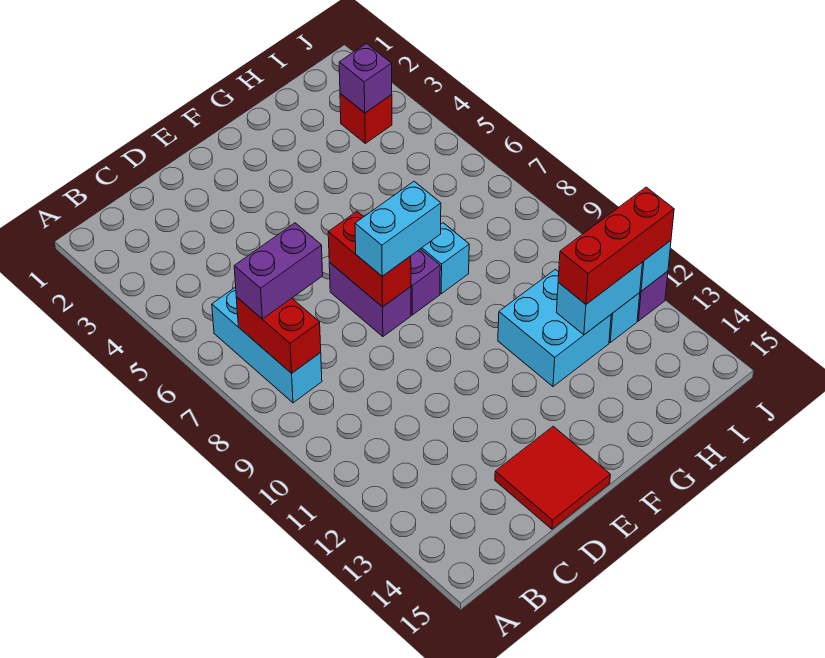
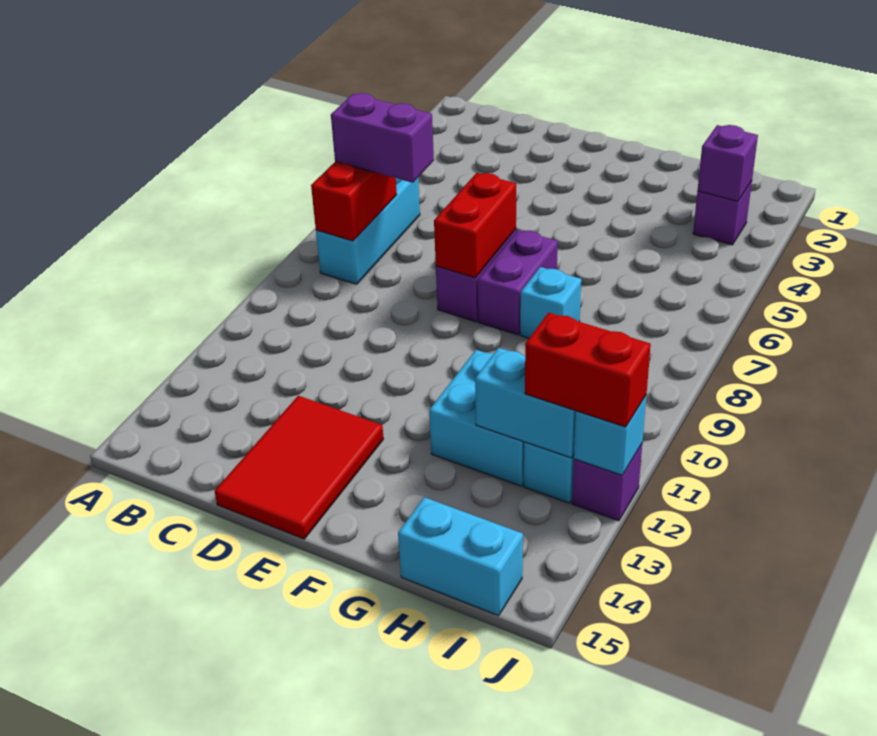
red 2x2 tile [495,426,610,529] -> red 2x3 tile [215,396,384,539]
cyan 1x2 brick [355,181,441,276] -> cyan 1x2 brick moved to [398,497,523,616]
red 1x3 brick [558,187,674,304] -> red 1x2 brick [525,313,651,427]
red 1x1 brick [340,94,392,143] -> purple 1x1 brick [693,181,752,245]

